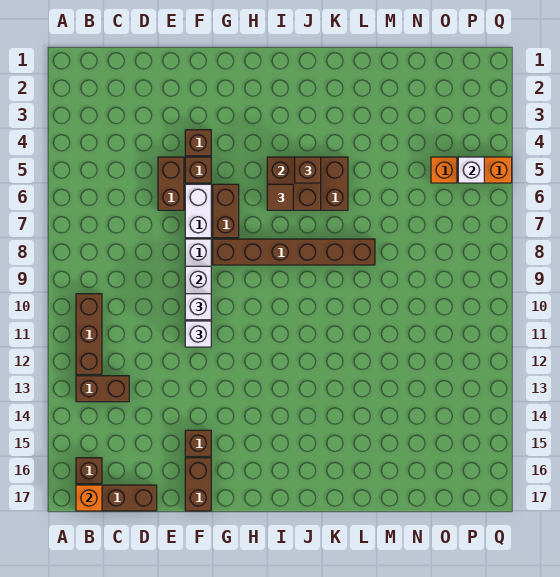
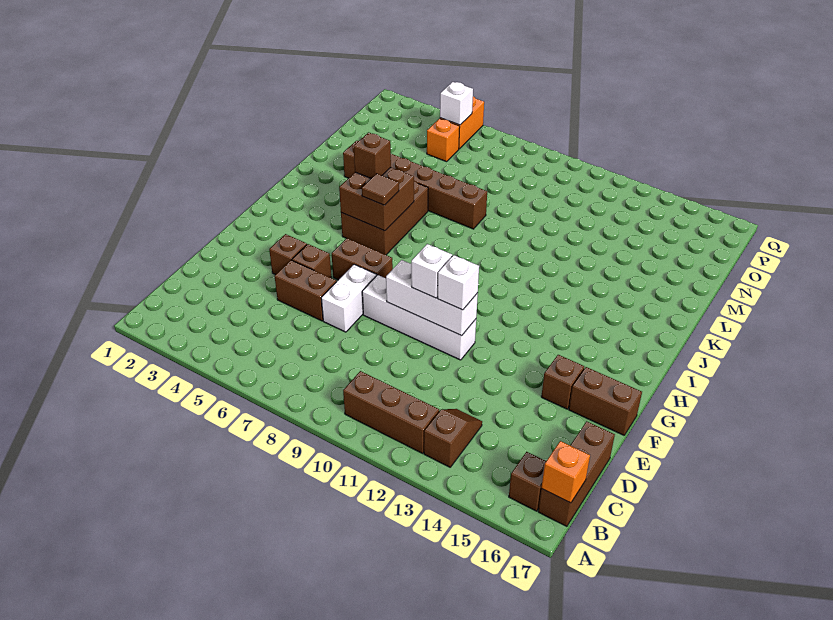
brown 1x2 brick [76,376,129,402] -> brown 1x2 slope [424,409,482,467]
white 1x2 brick [185,184,211,238] -> white 1x2 brick turned to [321,265,377,332]
brown 1x6 brick [213,239,375,265] -> brown 1x6 brick turned to [343,141,487,229]

